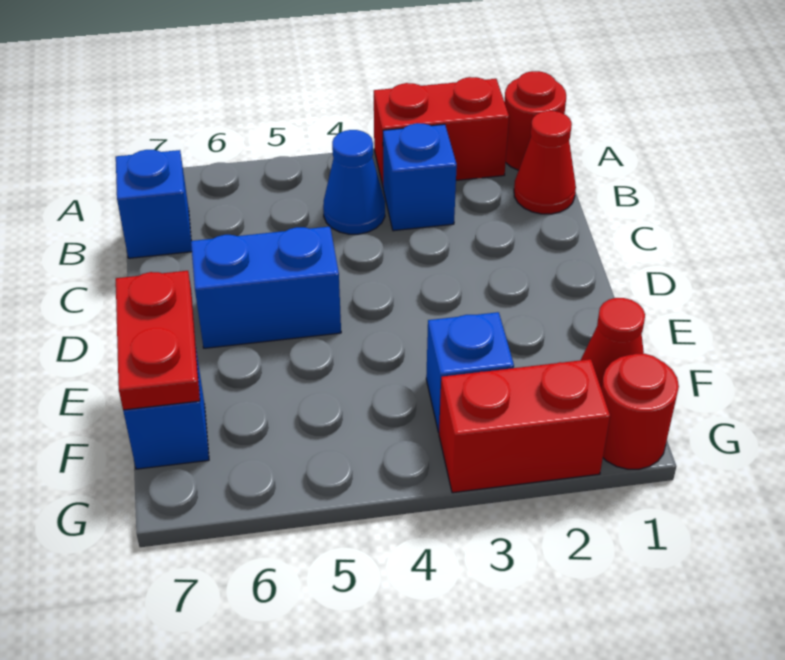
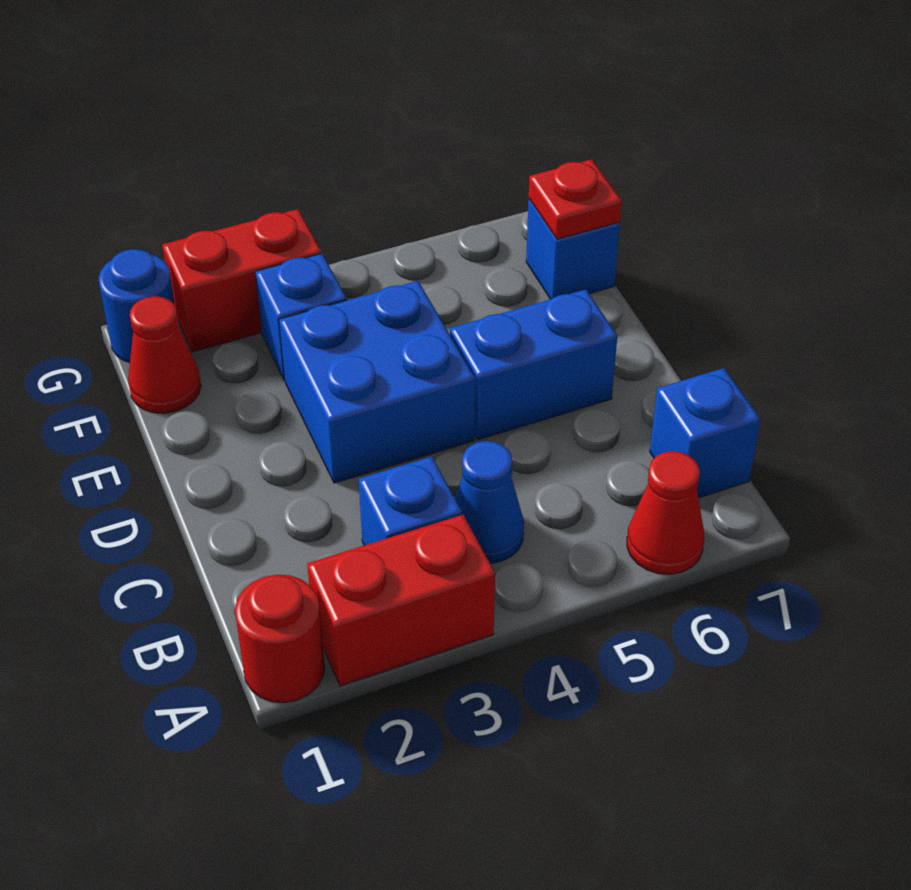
red 1x1 cone [514,111,576,214] -> red 1x1 cone moved to [627,451,704,574]
none -> blue 2x2 brick [279,281,475,483]
red 1x2 plate [116,271,200,410] -> red 1x1 plate [529,159,622,239]
red 1x1 round brick [601,354,679,469] -> blue 1x1 round brick [98,249,175,362]

